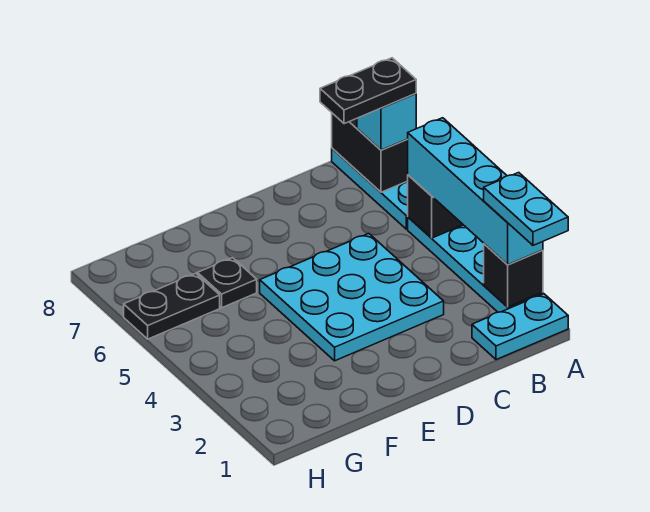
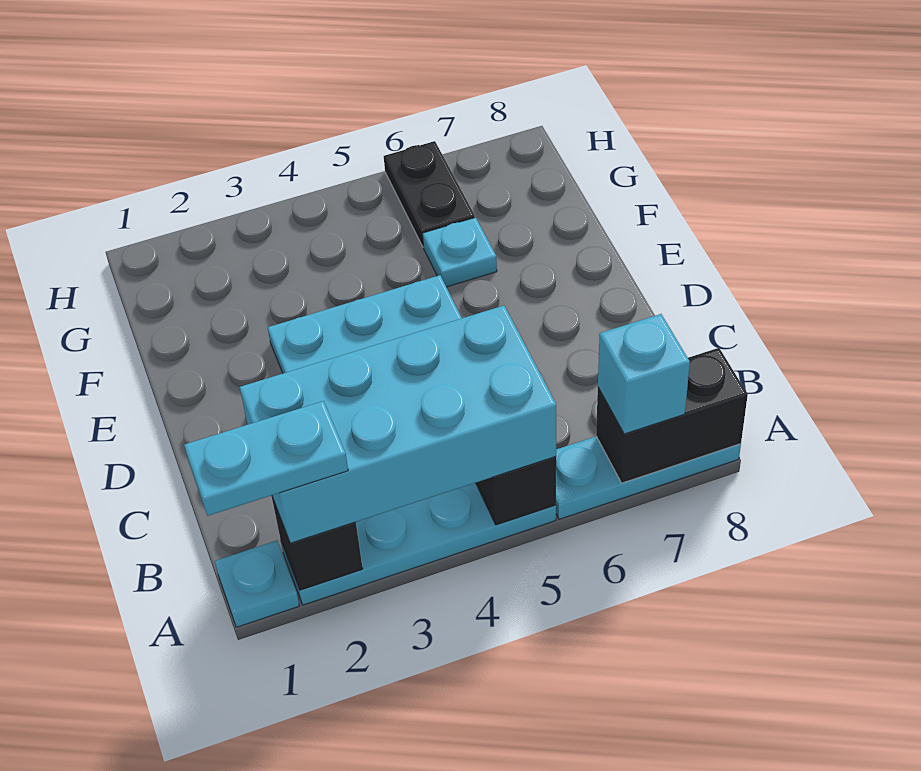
cyan 1x2 plate [472,294,568,360] -> cyan 1x1 plate [215,541,299,627]
cyan 1x4 brick [408,118,543,265] -> cyan 2x4 brick [240,306,556,543]
black 1x2 plate [320,58,416,124] -> none
black 1x1 plate [197,258,257,308] -> cyan 1x1 plate [422,217,497,287]

